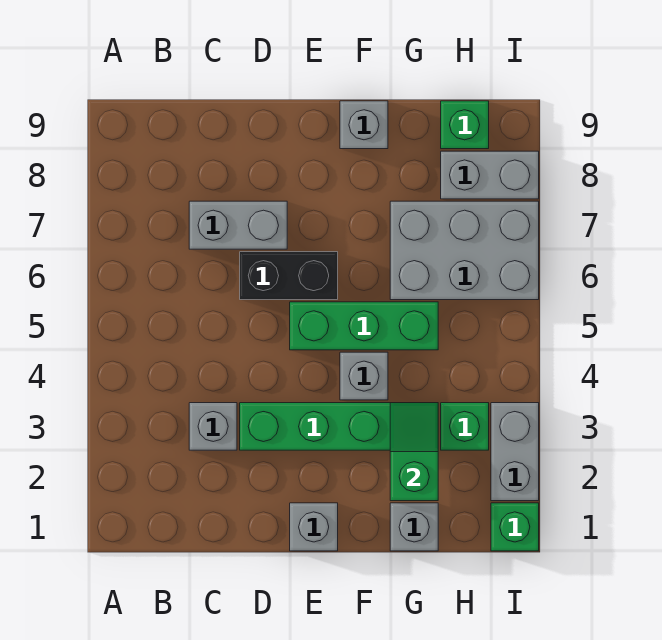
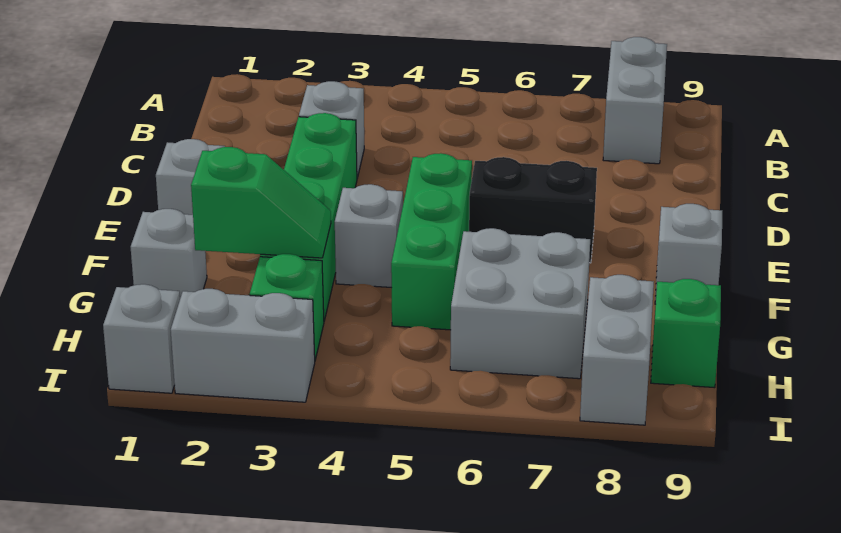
grey 1x2 brick [189,201,287,249] -> grey 1x2 brick moved to [603,37,667,164]
black 1x2 brick [240,252,338,300] -> black 1x2 brick turned to [469,157,597,263]
grey 2x3 brick [390,201,539,300] -> grey 2x2 brick [450,228,590,379]
green 1x1 brick [491,503,539,551] -> grey 1x1 brick [103,284,180,393]

